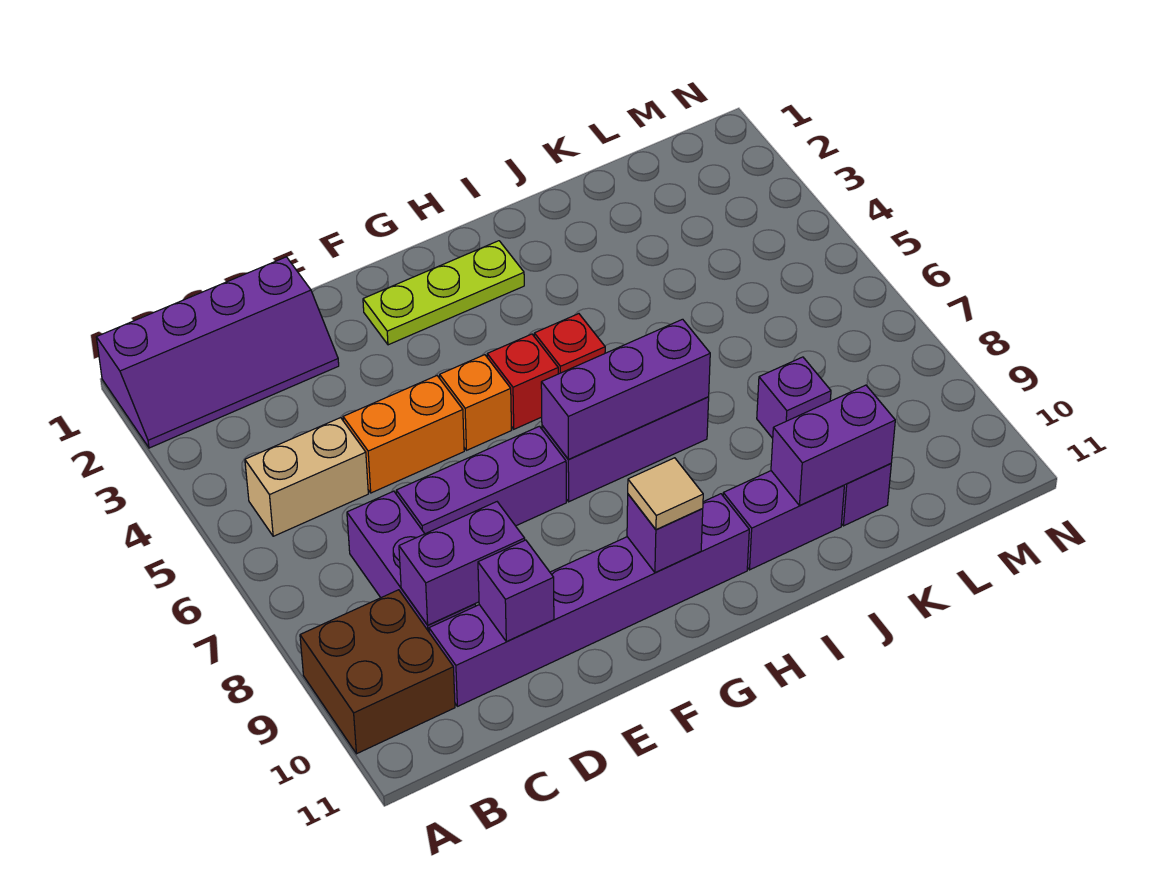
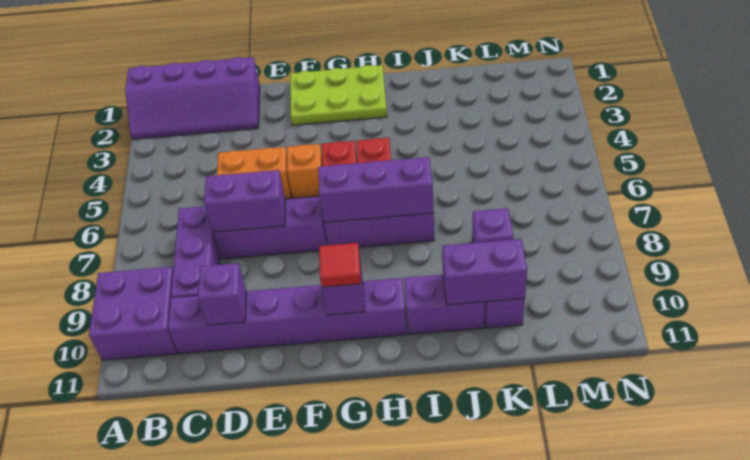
brown 2x2 brick [300,590,455,754] -> purple 2x2 brick [89,267,177,360]
tan 1x2 brick [245,418,368,536] -> none
purple 1x2 brick [399,502,525,625] -> purple 1x2 brick moved to [204,170,285,232]
lime 1x3 plate [363,241,524,345] -> lime 2x3 plate [290,65,387,125]
tan 1x1 tile [628,458,703,530] -> red 1x1 tile [319,243,361,287]

